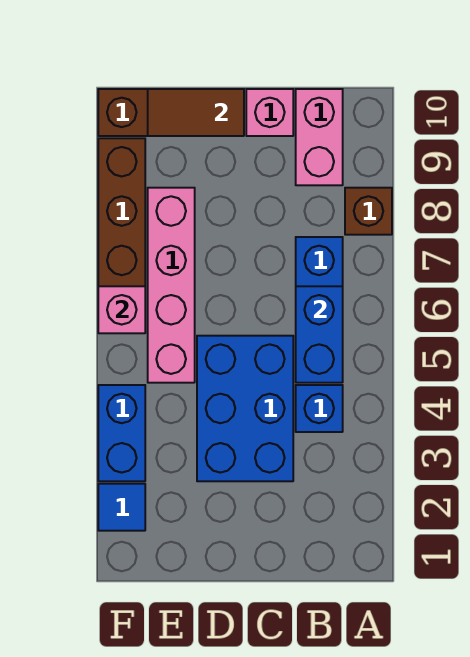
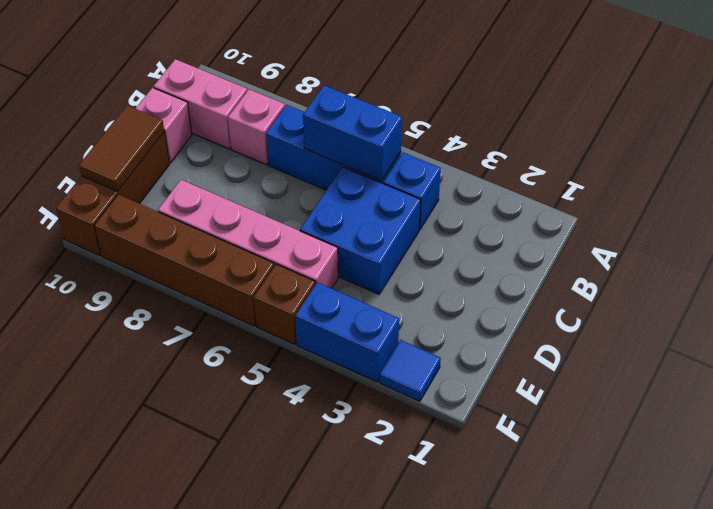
brown 1x1 brick [345,188,392,235] -> brown 1x1 brick moved to [254,264,315,345]
blue 2x3 brick [197,336,293,481] -> blue 2x2 brick [300,167,421,294]
pink 1x1 brick [98,286,145,333] -> pink 1x1 brick moved to [228,90,285,164]

